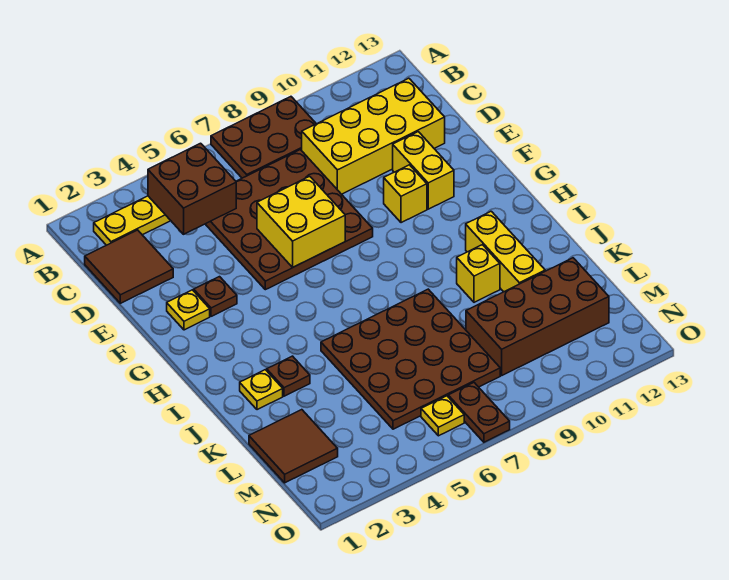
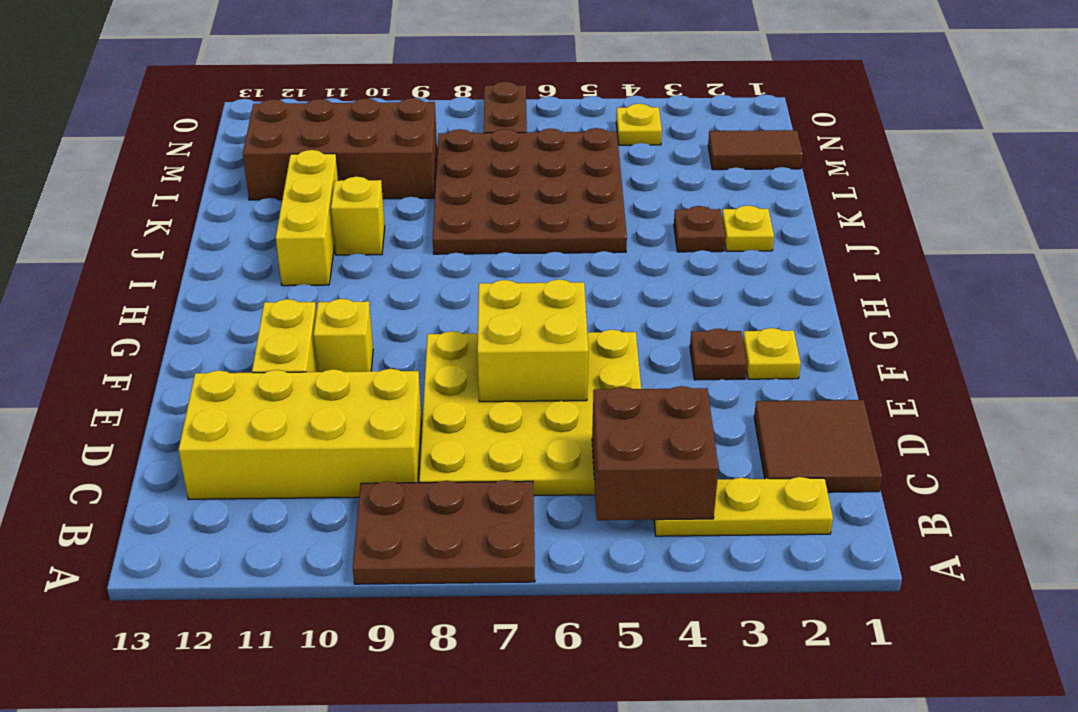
brown 4x4 plate [206,150,373,290] -> yellow 4x4 plate [419,330,641,496]
brown 2x2 tile [249,410,338,483] -> brown 1x2 tile [708,130,803,170]
yellow 1x1 plate [421,396,464,436] -> yellow 1x1 plate moved to [616,104,662,145]

